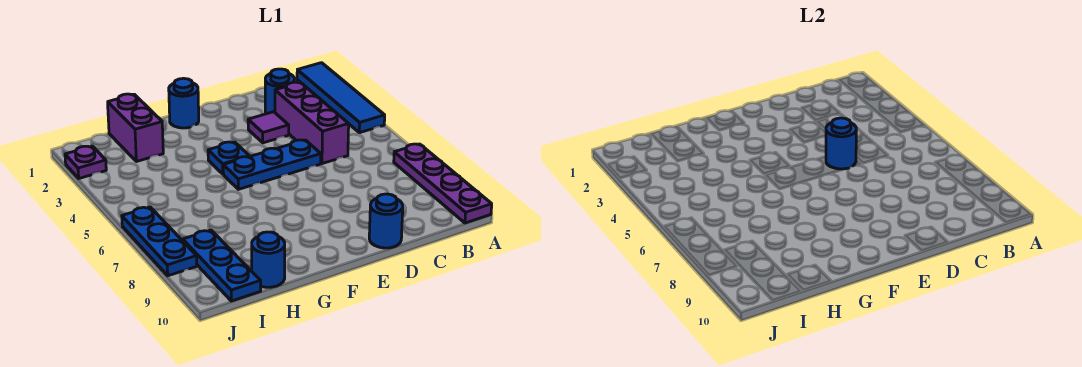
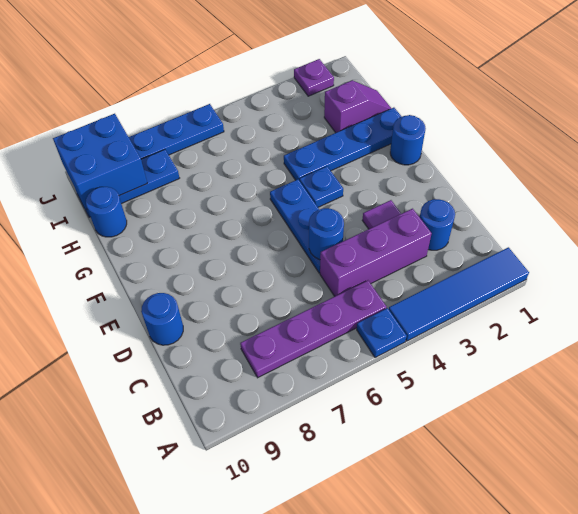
none -> blue 1x1 plate [357,308,407,358]
purple 1x4 plate [394,144,492,223] -> purple 1x4 plate moved to [240,280,386,378]
none -> blue 1x4 plate [284,108,402,181]
purple 1x2 brick [108,94,163,162] -> purple 1x2 slope [324,80,391,133]
none -> blue 2x2 brick [53,114,147,210]

